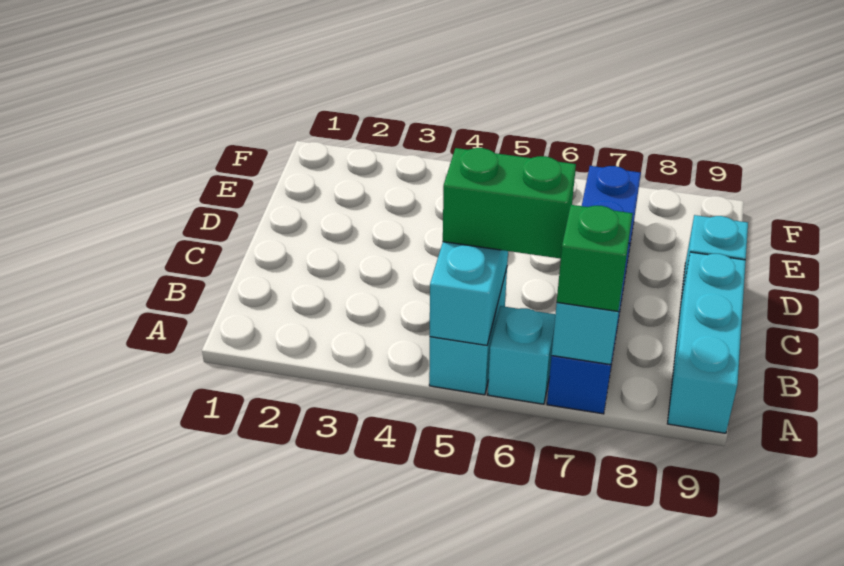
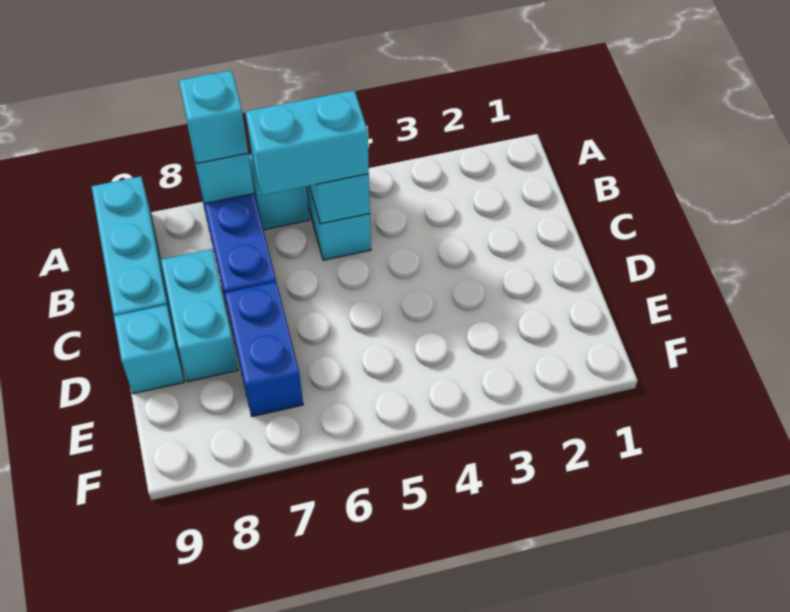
green 1x1 brick [557,205,633,311] -> cyan 1x1 brick [179,70,248,164]
green 1x2 brick [443,148,576,259] -> cyan 1x2 brick [245,90,369,195]
none -> cyan 1x2 brick [161,249,238,382]

